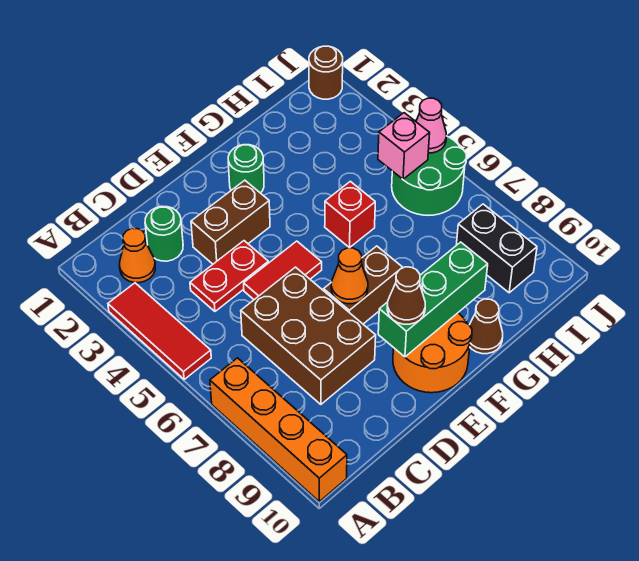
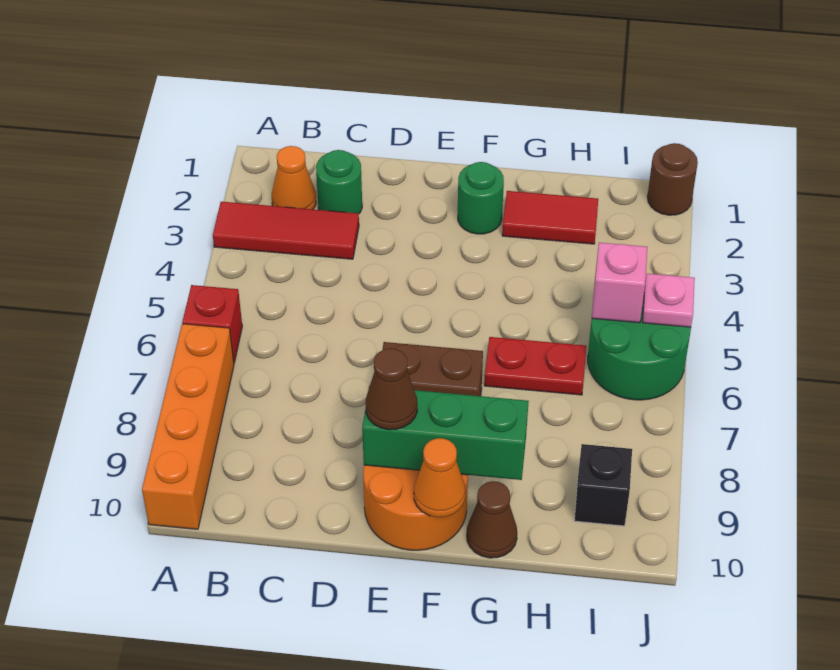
red 1x3 tile [108,283,211,379] -> red 1x3 tile turned to [213,202,359,259]
red 1x2 plate [190,241,268,311] -> red 1x2 plate moved to [484,337,586,395]
brown 2x3 brick [241,267,376,404] -> none
brown 1x2 brick [191,180,270,264] -> none
red 1x2 tile [244,241,322,300] -> red 1x2 tile moved to [502,191,598,244]
orange 1x1 cone [331,248,368,304] -> orange 1x1 cone moved to [414,438,465,517]
red 1x1 brick [325,181,375,248] -> red 1x1 brick moved to [182,285,242,362]
black 1x2 brick [456,204,537,293] -> black 1x1 brick [574,444,632,526]
pink 1x1 cone [416,98,446,153] -> pink 1x1 plate [643,274,695,327]

